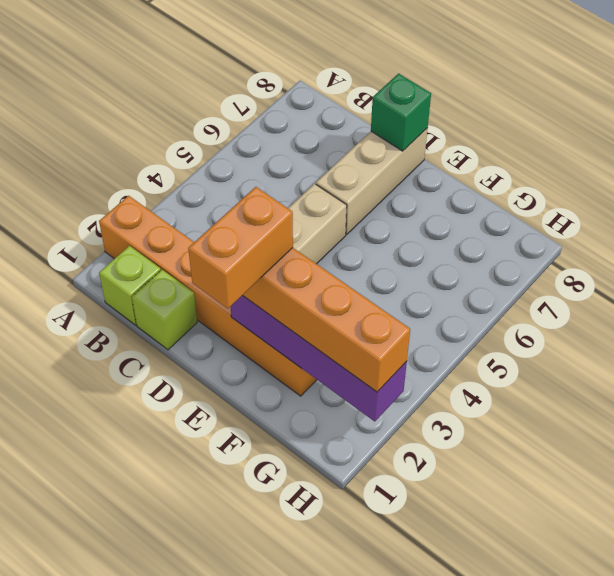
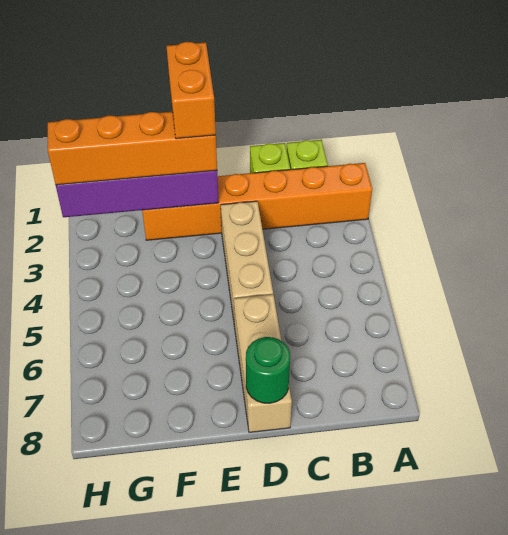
green 1x1 brick [371,74,431,151] -> green 1x1 round brick [246,337,290,403]

